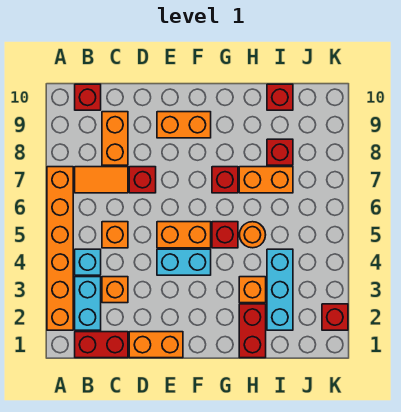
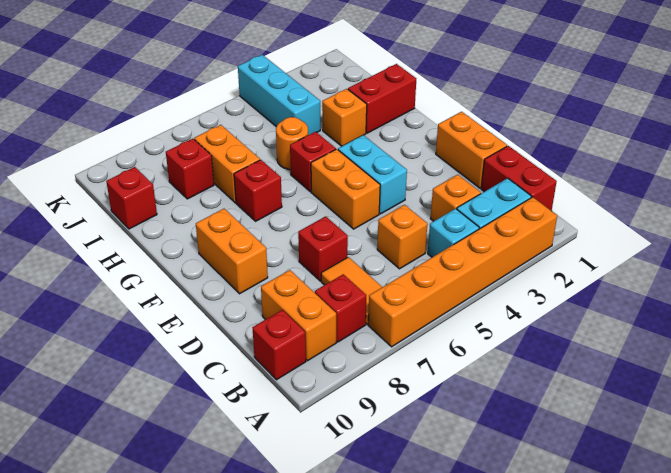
orange 1x2 brick [102,112,128,165] -> orange 1x2 brick turned to [261,270,336,361]
cyan 1x3 brick [267,249,293,330] -> cyan 1x3 brick turned to [238,55,320,135]
red 1x1 brick [322,304,348,330] -> red 1x1 brick moved to [315,274,366,342]

